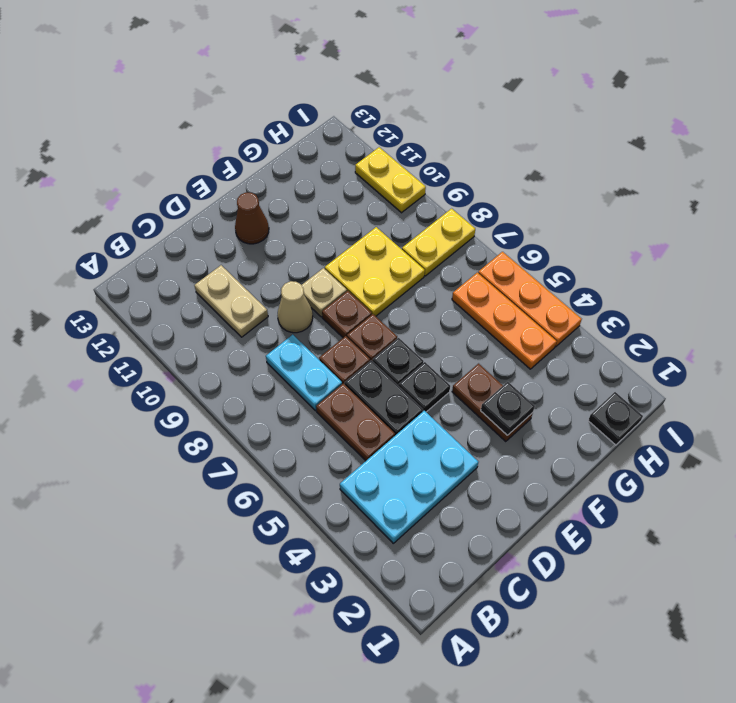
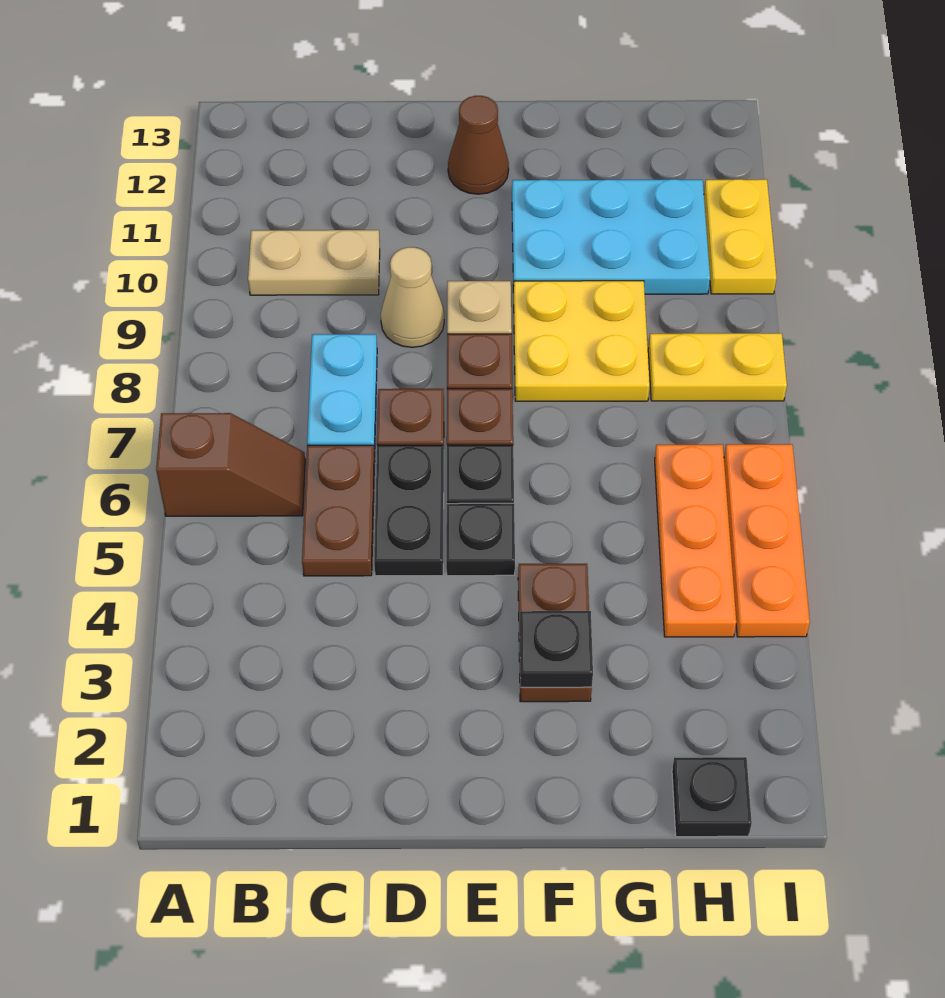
none -> brown 1x2 slope [156,413,305,516]
cyan 2x3 plate [340,411,478,543] -> cyan 2x3 plate moved to [512,179,710,294]
tan 1x2 plate [194,265,268,337] -> tan 1x2 plate turned to [248,230,380,295]

